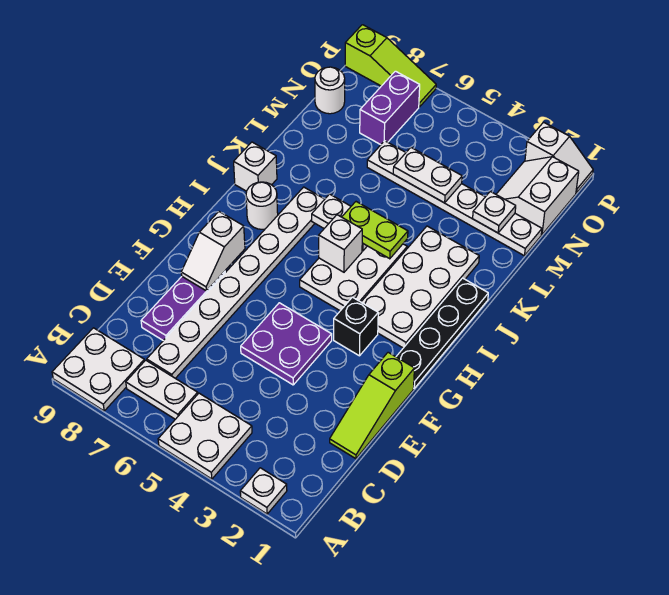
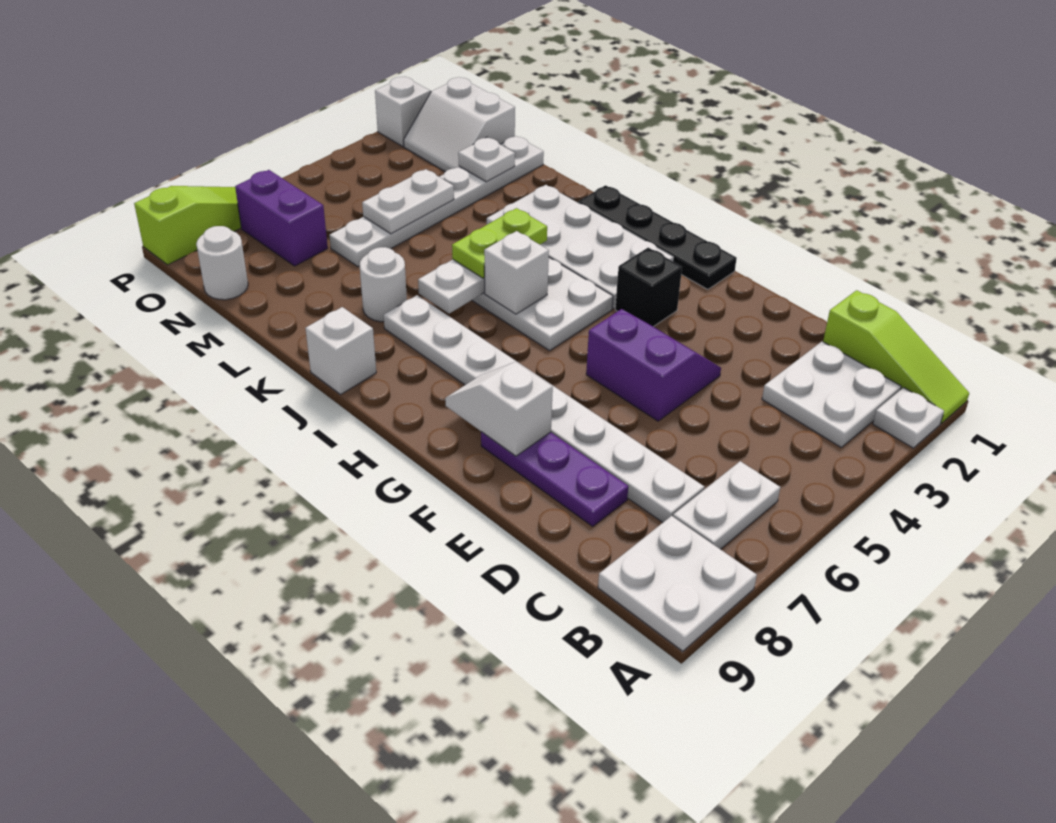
white 2x2 plate [158,393,252,479] -> white 2x2 plate moved to [762,341,901,447]
lime 1x3 slope [330,352,414,459] -> lime 1x3 slope moved to [823,290,969,423]
purple 2x2 plate [241,303,332,385] -> purple 2x2 slope [586,309,721,421]
white 1x2 slope [181,212,245,291] -> white 1x2 slope turned to [445,362,553,456]
white 1x1 round brick [246,182,278,229] -> white 1x1 round brick moved to [360,247,407,322]

